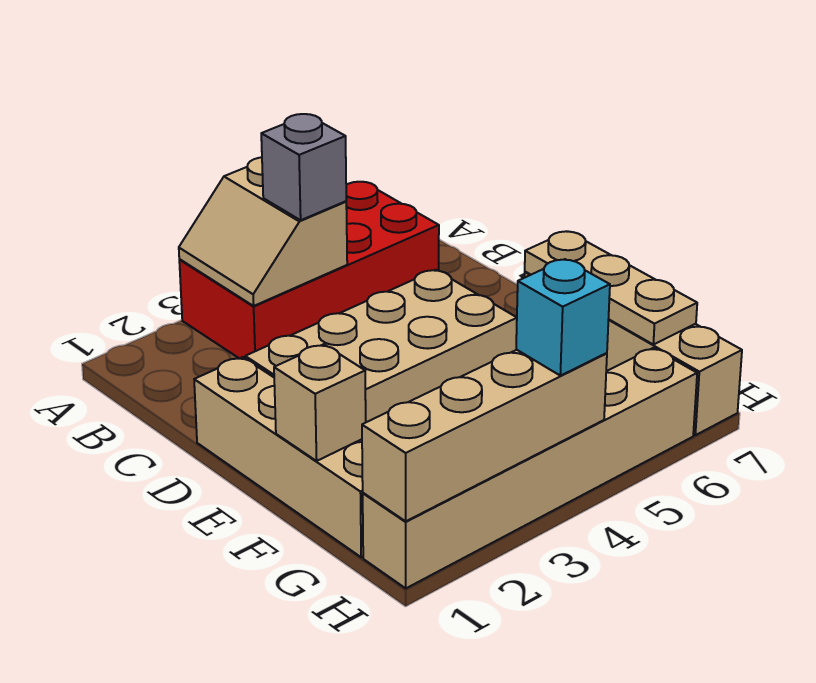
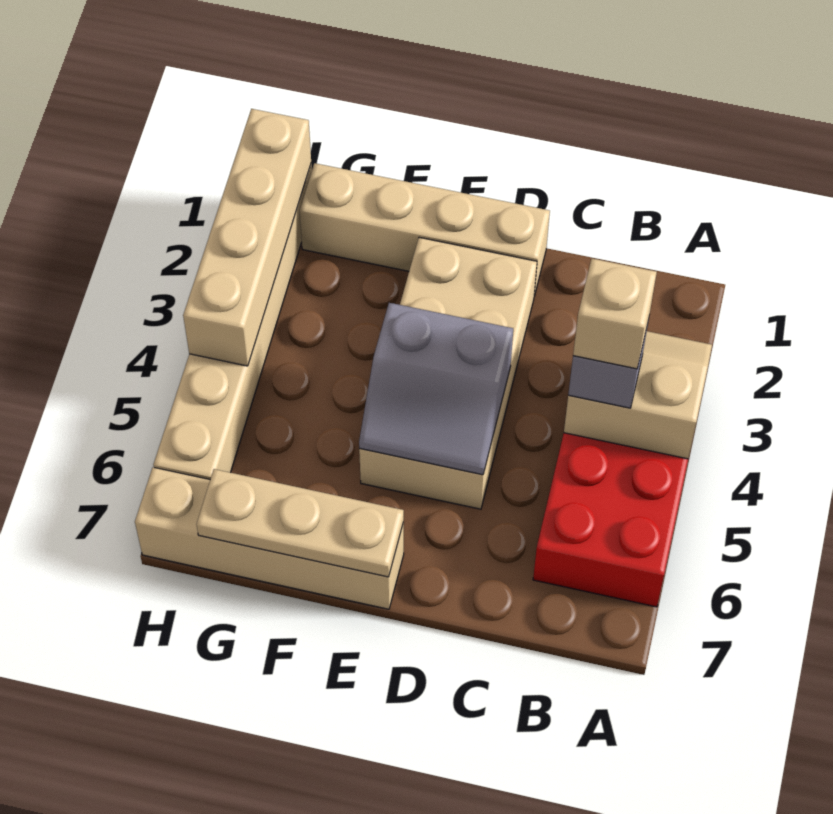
none -> grey 2x2 slope [359,303,513,475]
tan 1x1 brick [274,344,366,461] -> tan 1x1 brick moved to [573,259,657,369]
cyan 1x1 brick [516,259,610,376] -> none

